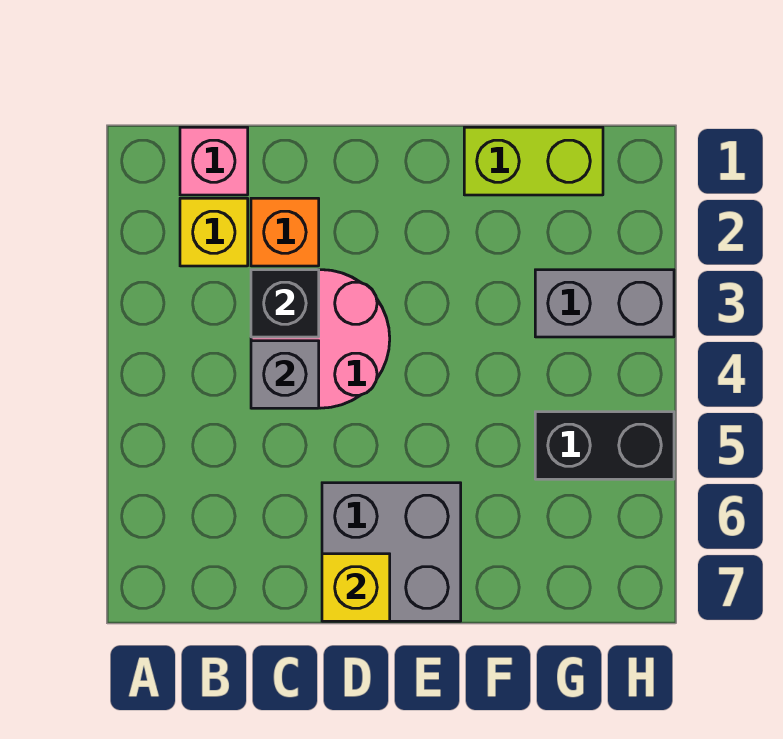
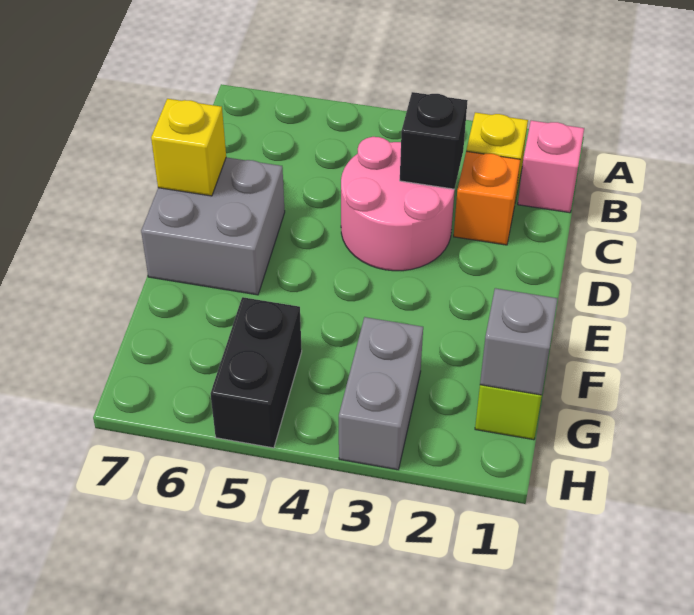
grey 1x1 brick [251,341,319,408] -> grey 1x1 brick moved to [480,288,558,395]

